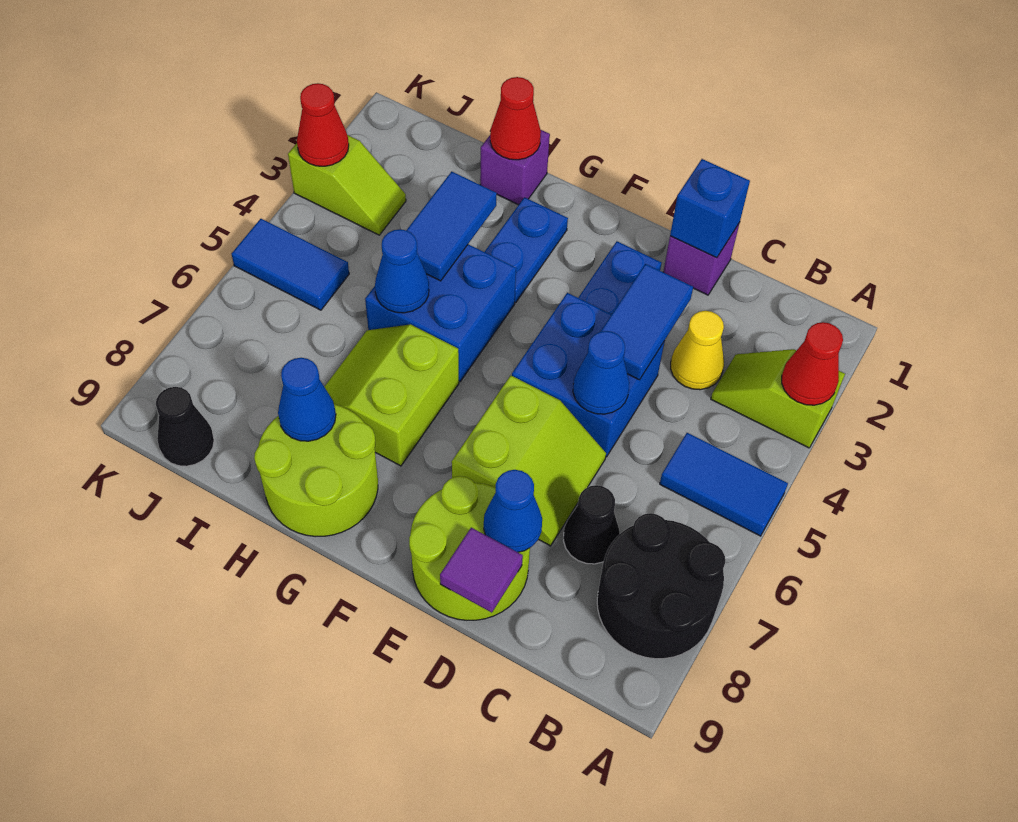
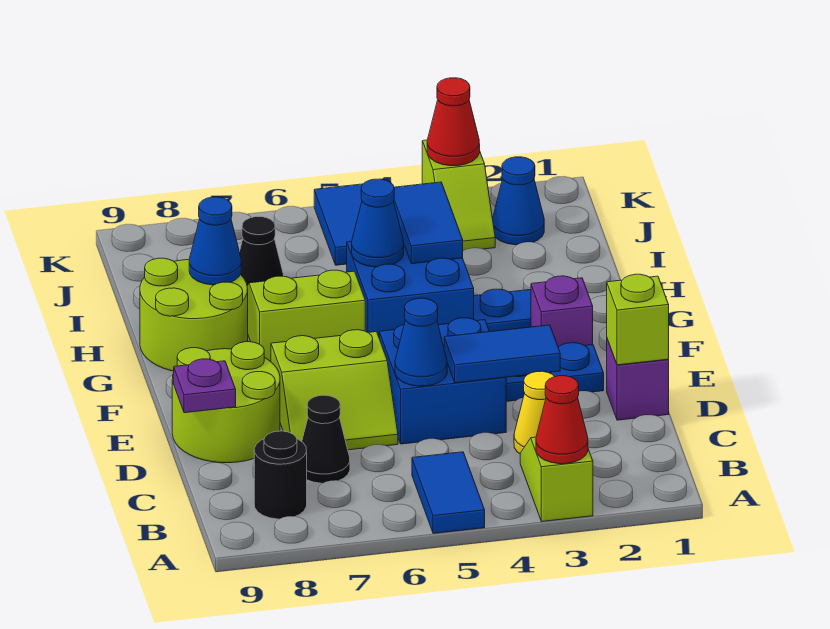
black 2x2 round brick [597,513,725,659] -> black 1x1 round brick [254,431,307,519]
blue 1x1 brick [670,159,750,258] -> lime 1x1 brick [607,274,669,365]
blue 1x1 cone [484,470,542,552] -> blue 1x1 cone moved to [493,157,544,245]
purple 1x1 tile [440,528,523,613] -> purple 1x1 plate [174,359,236,413]
purple 1x1 brick [480,130,550,205] -> purple 1x1 brick moved to [531,276,593,347]
red 1x1 cone [490,77,541,160] -> none
blue 1x2 tile [406,172,497,281] -> blue 1x2 tile turned to [394,182,463,264]
black 1x1 cone [156,387,214,466] -> black 1x1 cone moved to [239,217,284,285]

